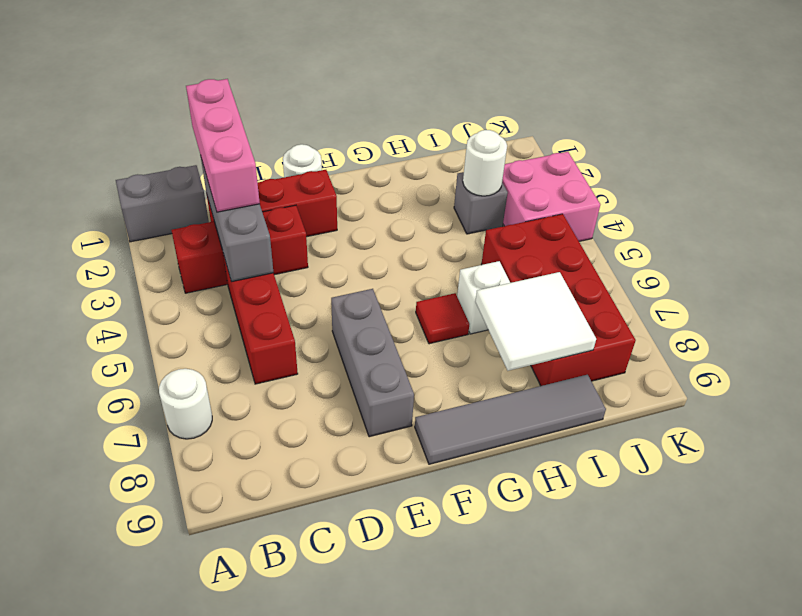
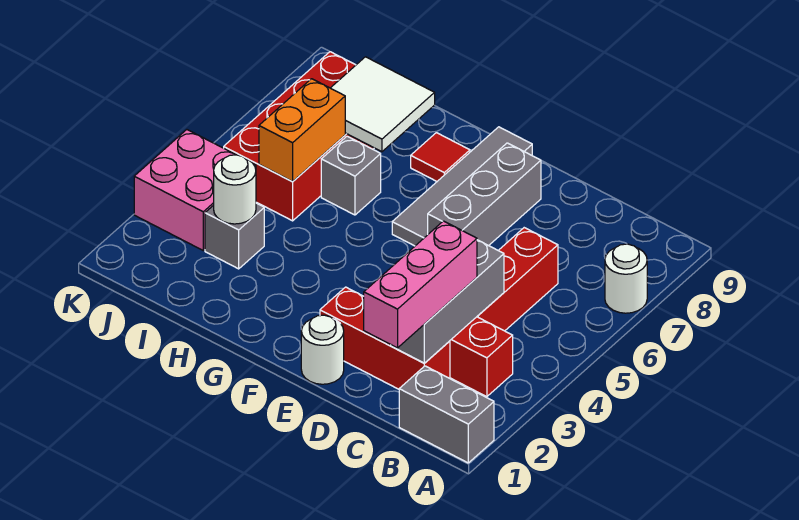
grey 1x4 tile [415,375,606,464] -> grey 1x4 tile turned to [392,127,532,246]
red 1x1 tile [416,293,469,344] -> red 1x1 tile moved to [411,133,470,181]
white 1x1 brick [457,261,510,334] -> grey 1x1 brick [321,136,381,215]
none -> orange 1x2 brick [259,79,345,181]

